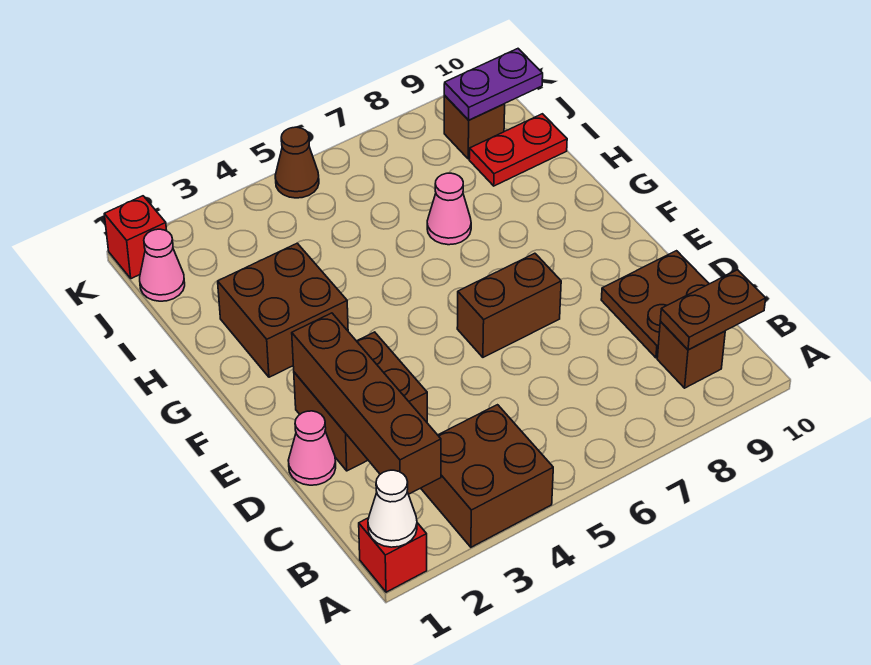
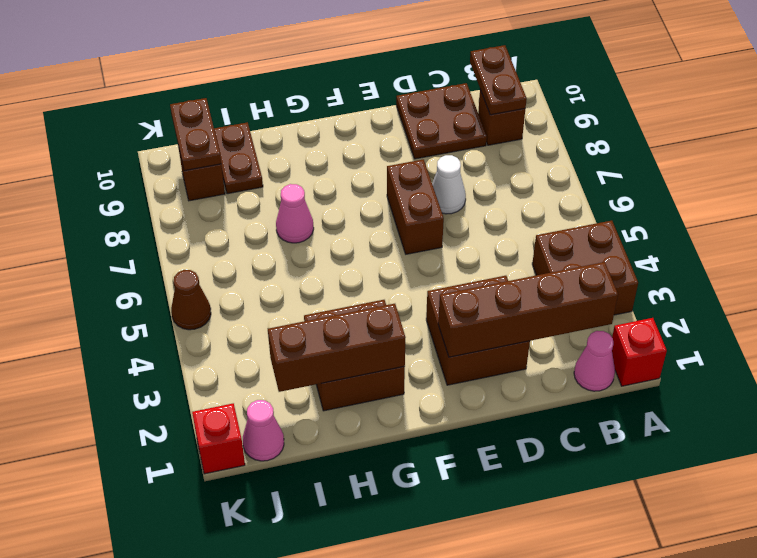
white 1x1 cone [368,470,417,547] -> white 1x1 cone moved to [432,155,466,214]
pink 1x1 cone [288,411,336,485] -> pink 1x1 cone moved to [574,331,615,391]
none -> brown 1x3 brick [268,304,406,392]
red 1x2 plate [469,114,567,186] -> brown 1x2 plate [214,122,263,194]
purple 1x2 plate [444,49,543,120] -> brown 1x2 plate [170,98,221,171]

